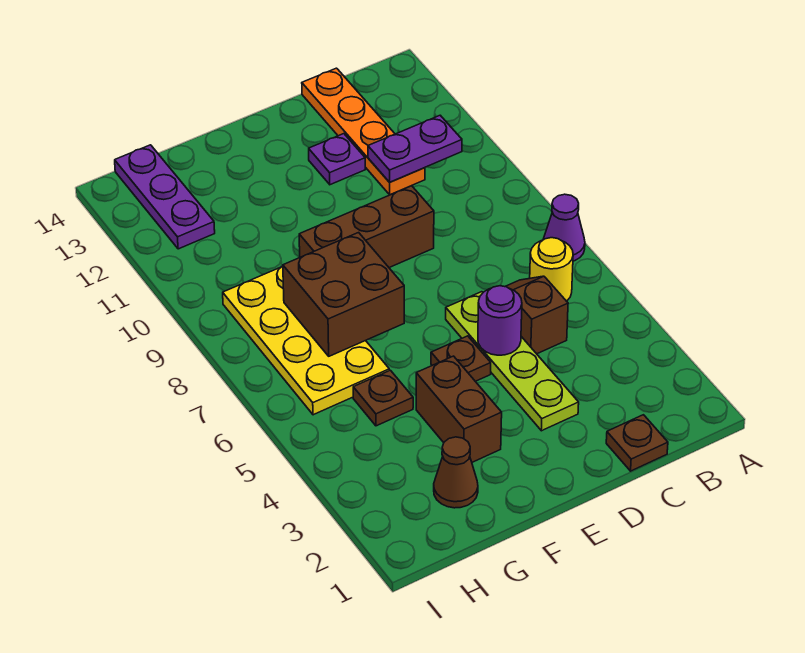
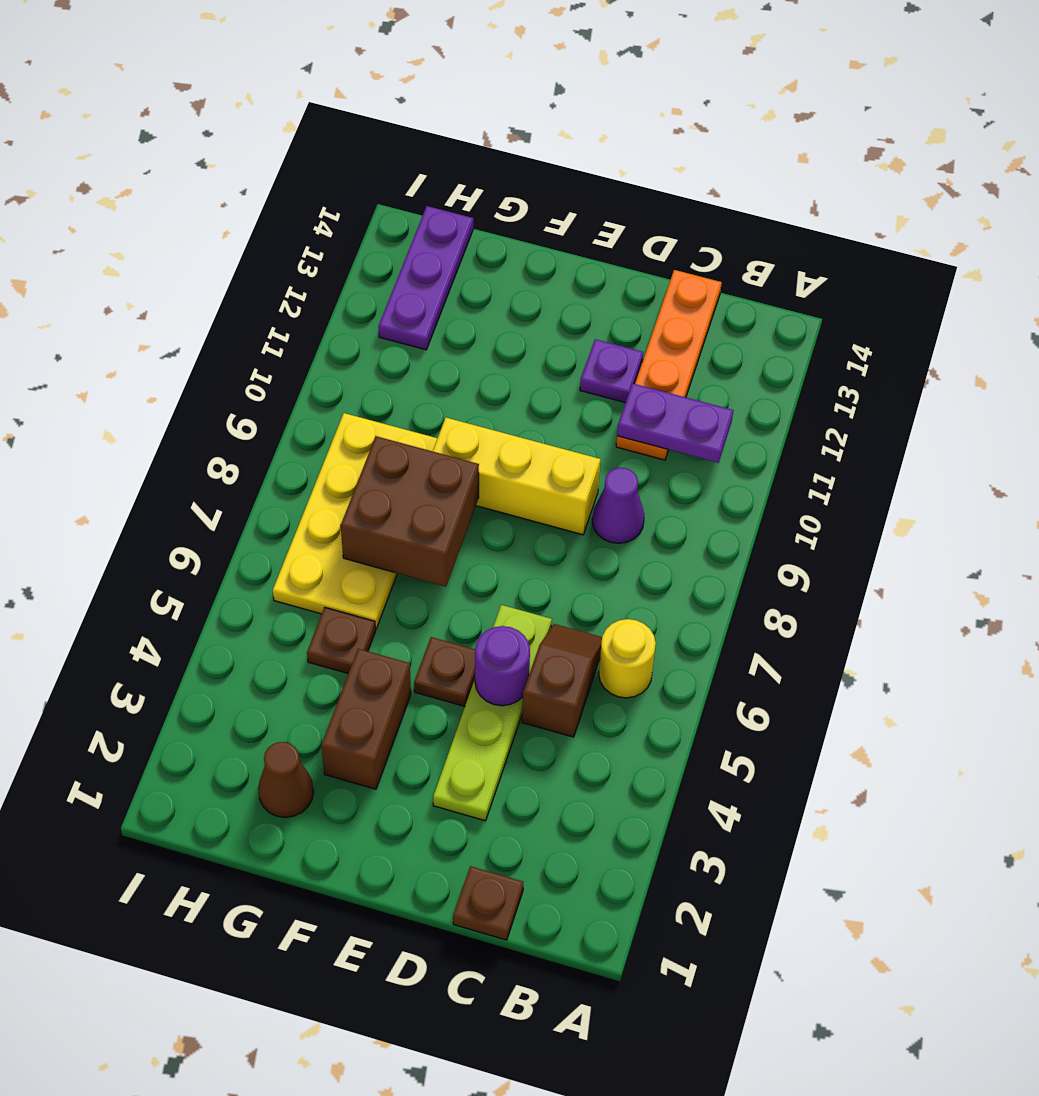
purple 1x1 cone [543,194,585,261] -> purple 1x1 cone moved to [592,468,644,543]
brown 1x3 brick [299,186,434,268] -> yellow 1x3 brick [433,418,600,535]

